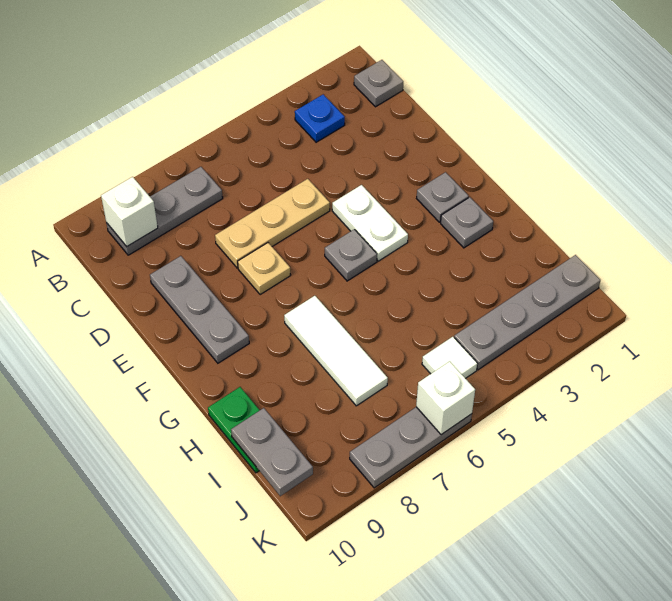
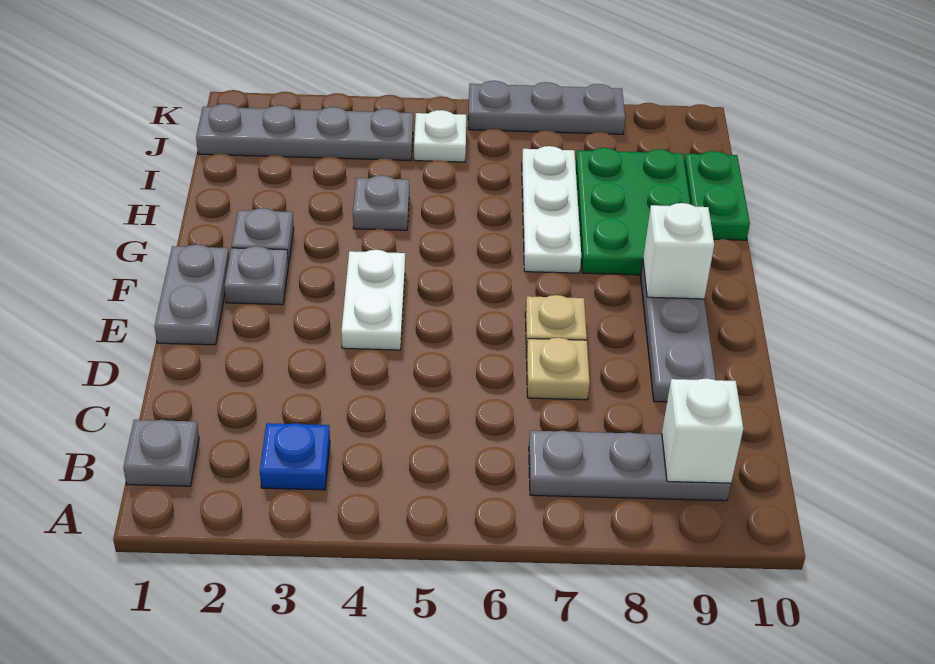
tan 1x3 plate [215,179,330,268] -> tan 1x1 plate [526,338,590,400]
grey 1x1 plate [325,229,377,281] -> grey 1x1 plate moved to [353,175,409,230]
white 1x3 tile [284,296,388,406] -> white 1x3 plate [522,146,581,273]
none -> green 2x3 plate [576,148,690,275]
grey 1x2 plate [231,408,313,496] -> grey 1x2 plate moved to [155,244,229,345]
white 1x1 tile [422,337,478,378] -> white 1x1 plate [414,110,466,162]
white 1x1 brick [416,361,475,435] -> white 1x1 brick moved to [643,203,714,299]

